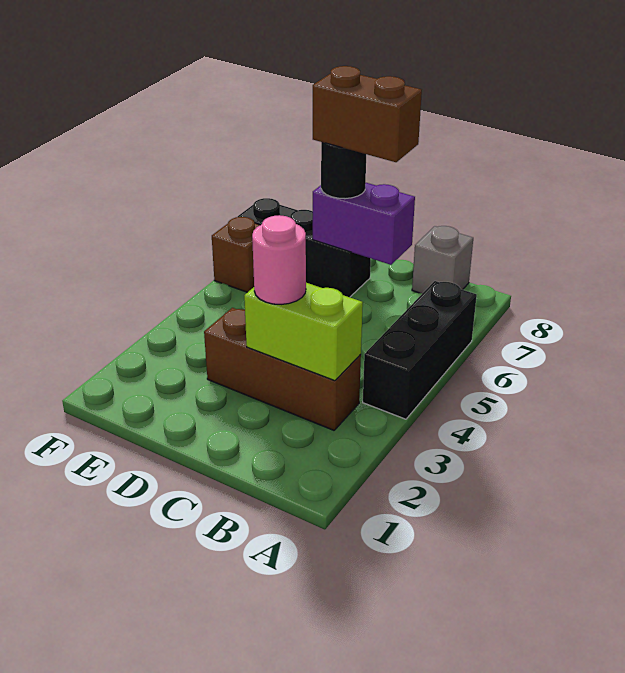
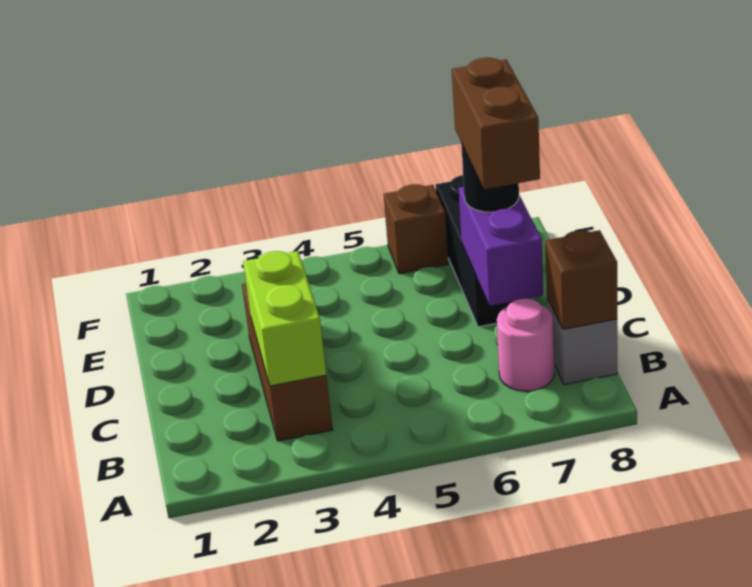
black 1x3 brick [363,281,477,419] -> none
none -> brown 1x1 brick [545,230,617,329]
pink 1x1 round brick [252,215,306,304] -> pink 1x1 round brick moved to [497,299,554,391]

